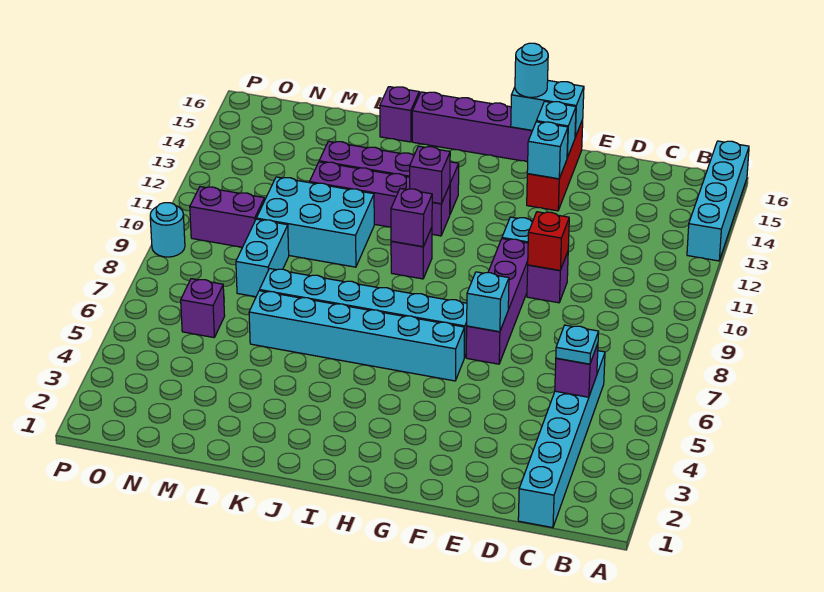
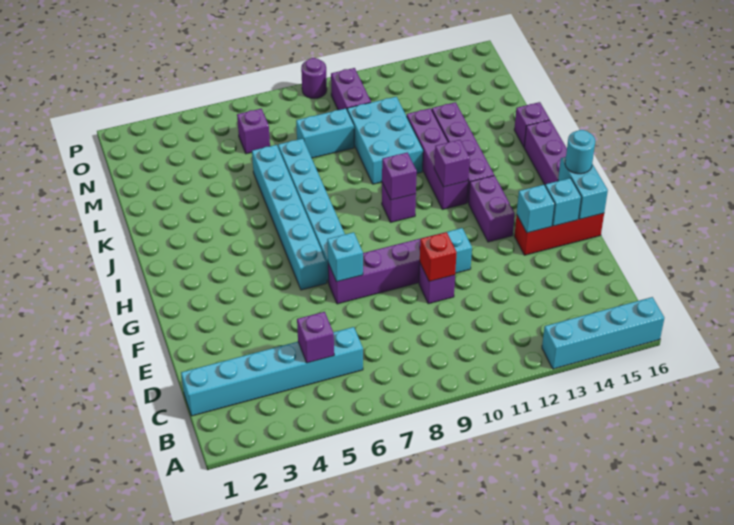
cyan 1x1 plate [556,325,599,364] -> none
none -> purple 1x2 brick [469,176,515,242]
cyan 1x1 round brick [150,203,185,257] -> purple 1x1 round brick [301,58,327,99]

